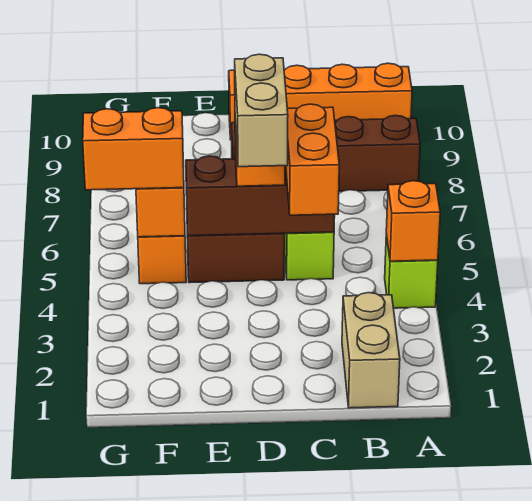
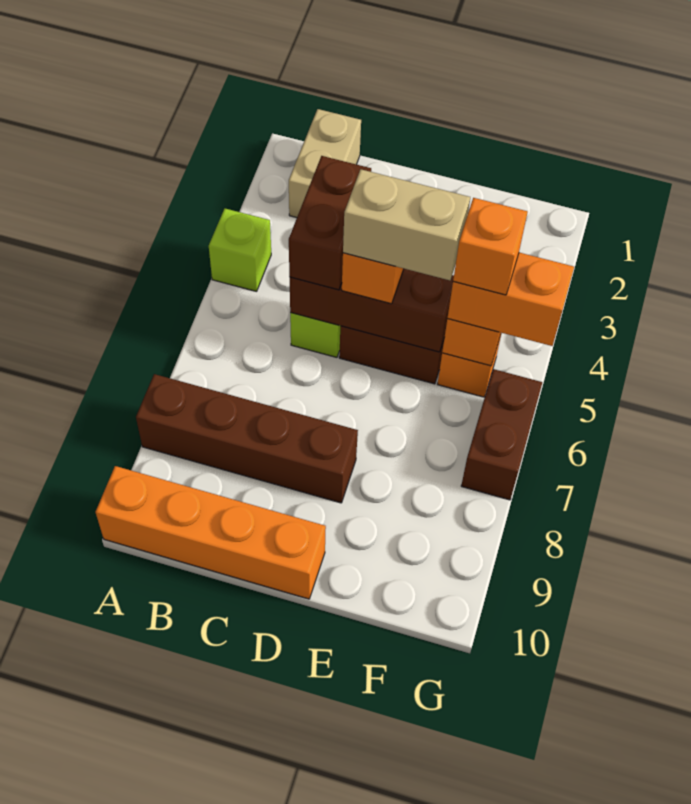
orange 1x1 brick [386,181,440,261] -> orange 1x1 brick moved to [453,198,527,295]
orange 1x2 brick [286,104,339,215] -> brown 1x2 brick [289,156,371,290]
tan 1x2 brick [235,54,288,167] -> tan 1x2 brick turned to [343,169,470,280]
none -> brown 1x2 brick [461,369,542,500]

